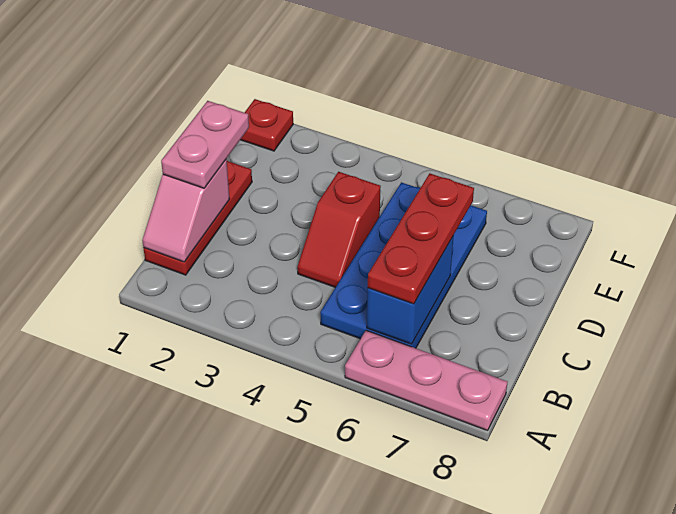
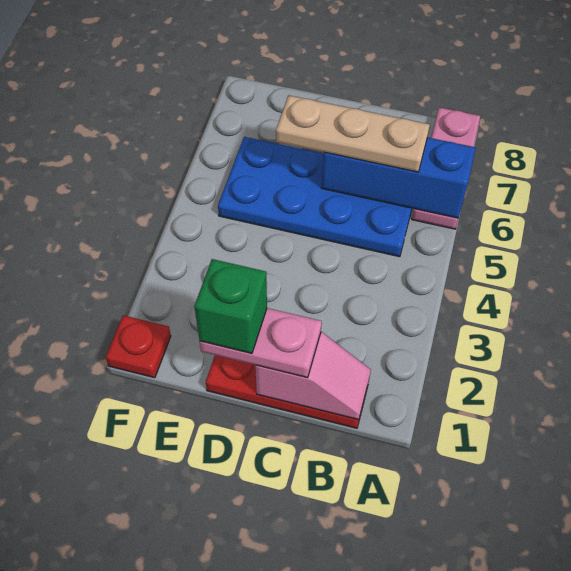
blue 1x2 brick [367,237,453,344] -> blue 1x3 brick [322,137,475,218]
red 1x3 plate [368,173,474,304] -> tan 1x3 plate [276,95,430,172]
red 1x2 slope [297,172,381,287] -> none
none -> green 1x1 brick [194,259,267,354]

